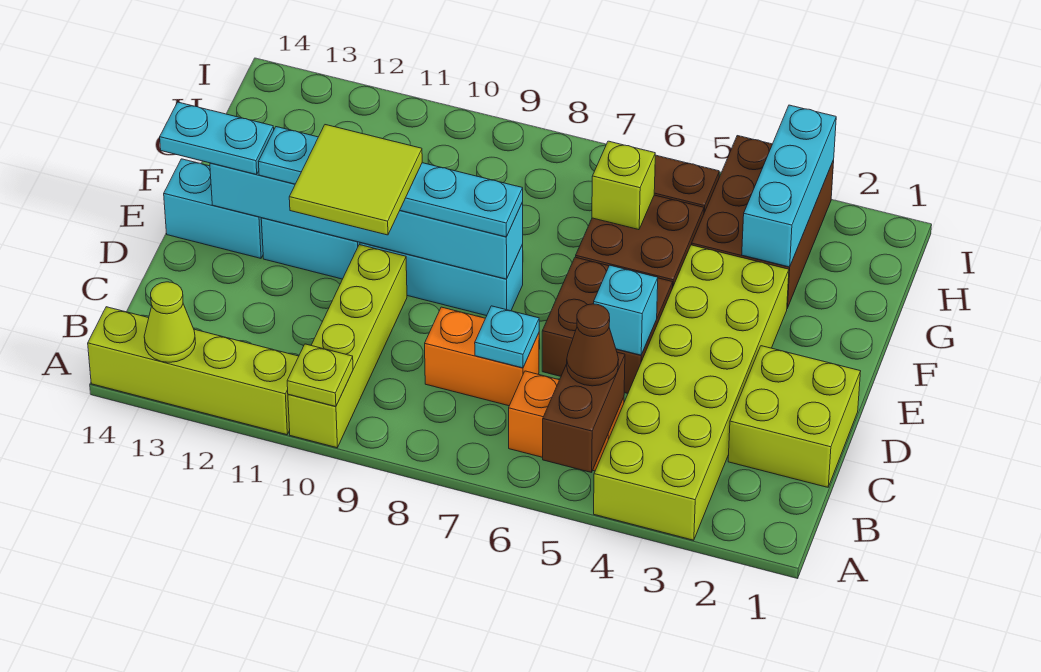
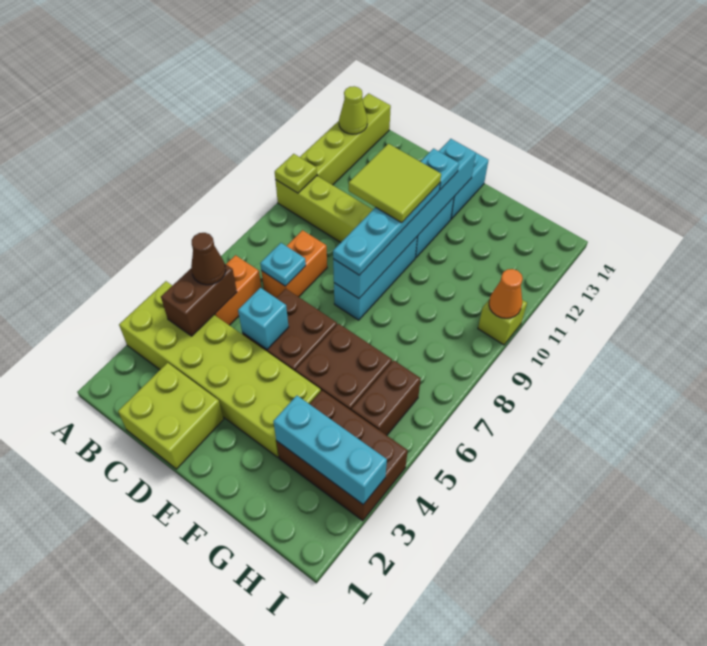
brown 1x2 brick [543,352,625,472] -> brown 1x2 brick turned to [161,264,237,336]
cyan 1x2 plate [160,102,274,174] -> none
lime 1x1 brick [592,141,655,230] -> lime 1x1 brick moved to [478,299,527,345]
none -> orange 1x1 cone [489,269,523,318]

